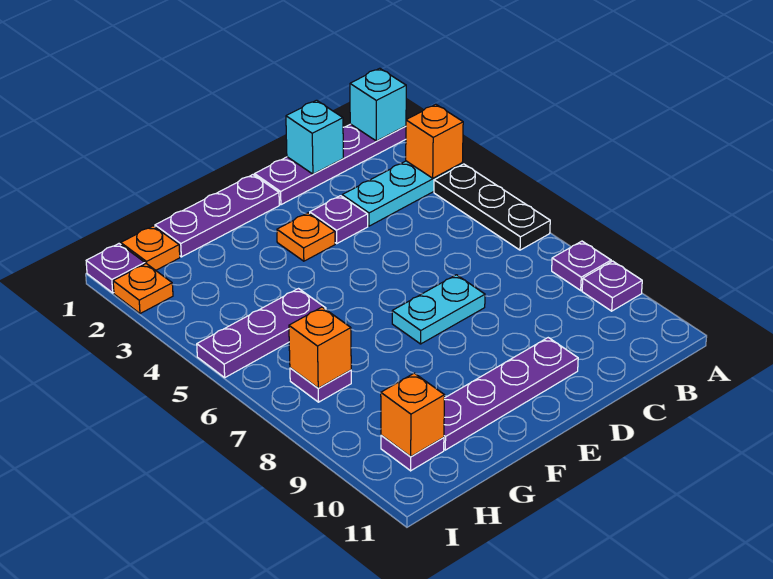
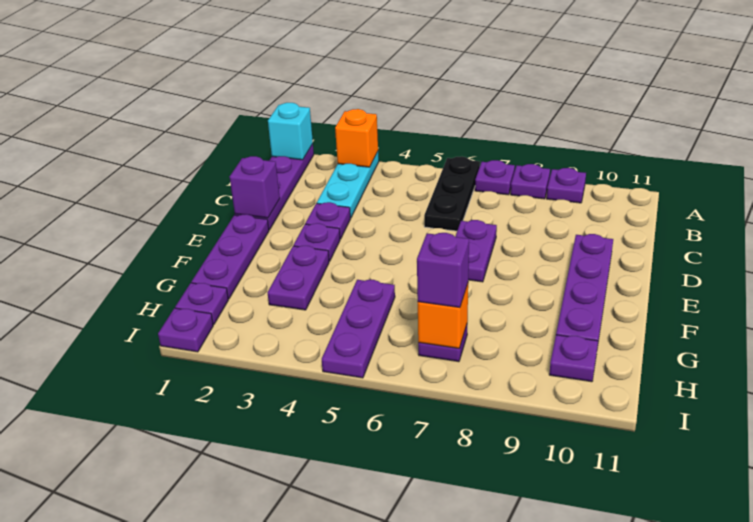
black 1x3 plate [434,164,550,250] -> black 1x3 plate turned to [424,156,480,231]
none -> purple 1x1 plate [475,160,515,195]
cyan 1x1 brick [286,100,343,174] -> none
none -> purple 1x1 brick [230,156,280,218]
cyan 1x2 plate [392,275,485,344] -> purple 1x2 plate [455,220,497,282]
orange 1x1 plate [277,213,335,261] -> purple 1x1 plate [294,223,340,261]
none -> purple 1x2 plate [268,246,329,310]
orange 1x1 plate [121,226,180,270] -> purple 1x1 plate [175,283,228,325]
none -> purple 1x1 brick [417,233,469,308]
orange 1x1 brick [381,373,445,457] -> none
orange 1x1 plate [113,264,173,314] -> none

